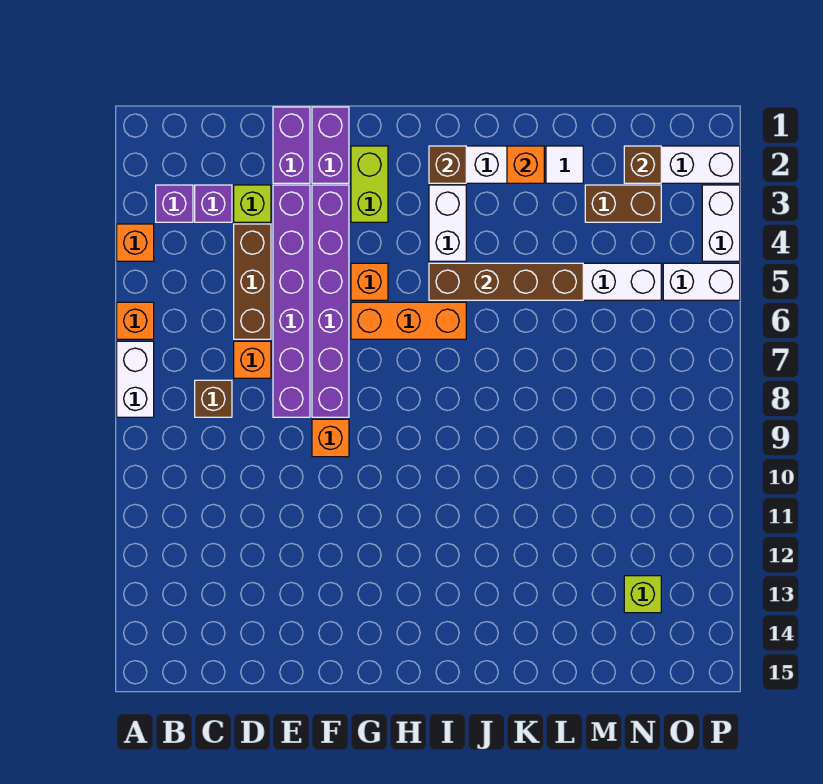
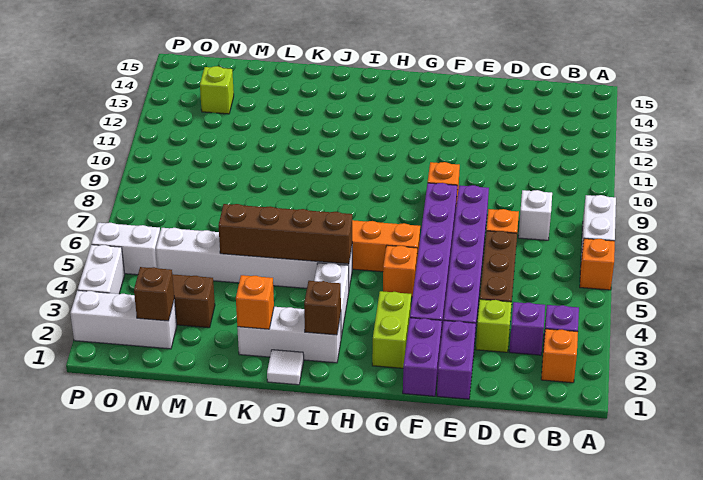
orange 1x1 brick [117,224,154,261] -> orange 1x1 brick moved to [541,329,578,383]
brown 1x1 brick [195,380,232,417] -> white 1x1 brick [518,190,552,240]
white 1x1 tile [546,146,583,183] -> white 1x1 tile moved to [267,350,304,385]

